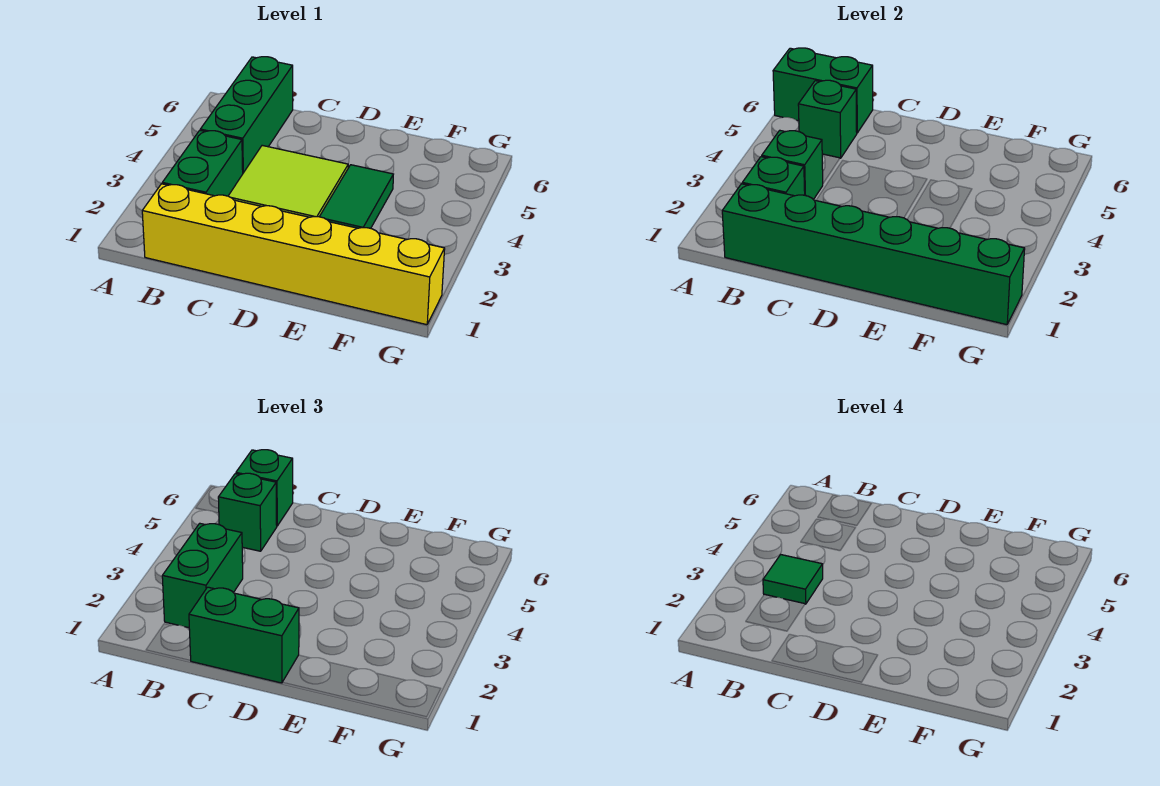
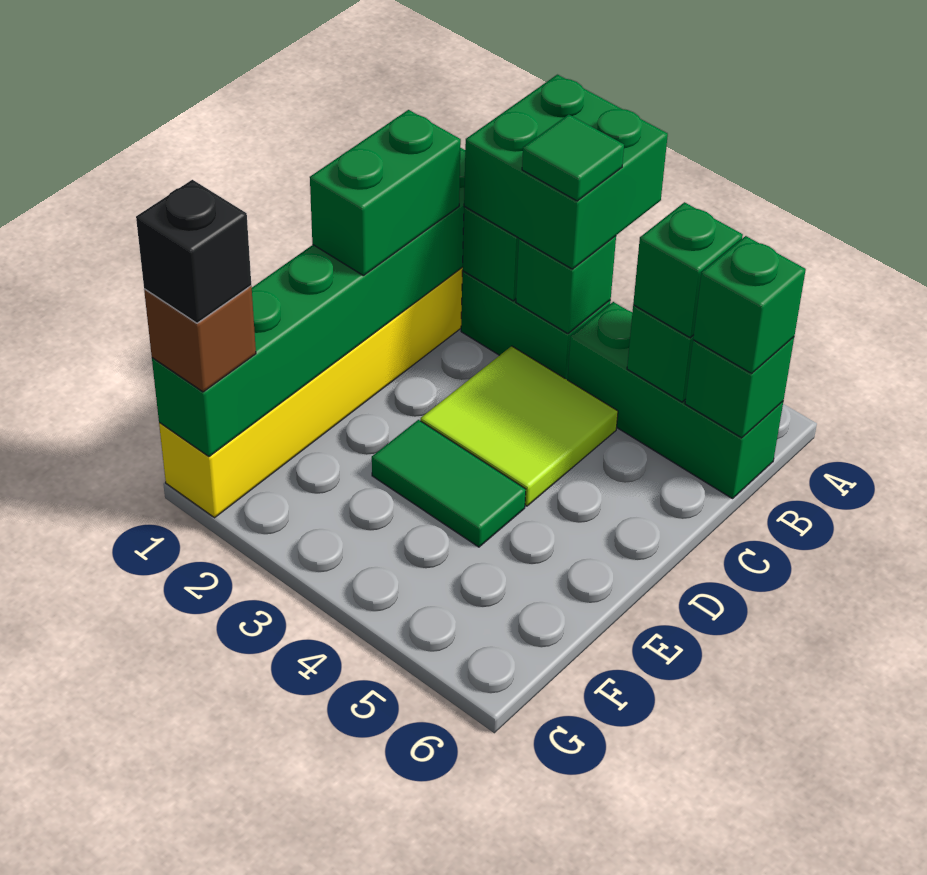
green 1x2 brick [773,48,873,133] -> green 1x1 brick [685,337,794,438]
green 1x2 brick [162,523,243,628] -> green 2x2 brick [464,75,668,269]
none -> brown 1x1 brick [144,286,256,392]
none -> black 1x1 brick [136,180,251,323]

